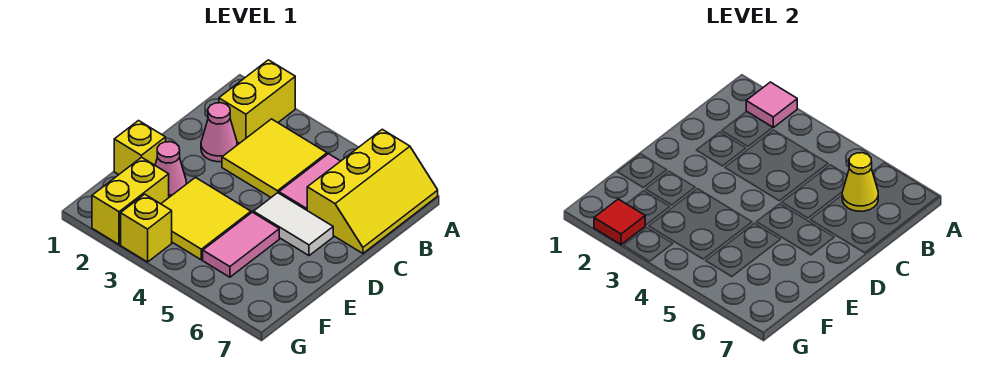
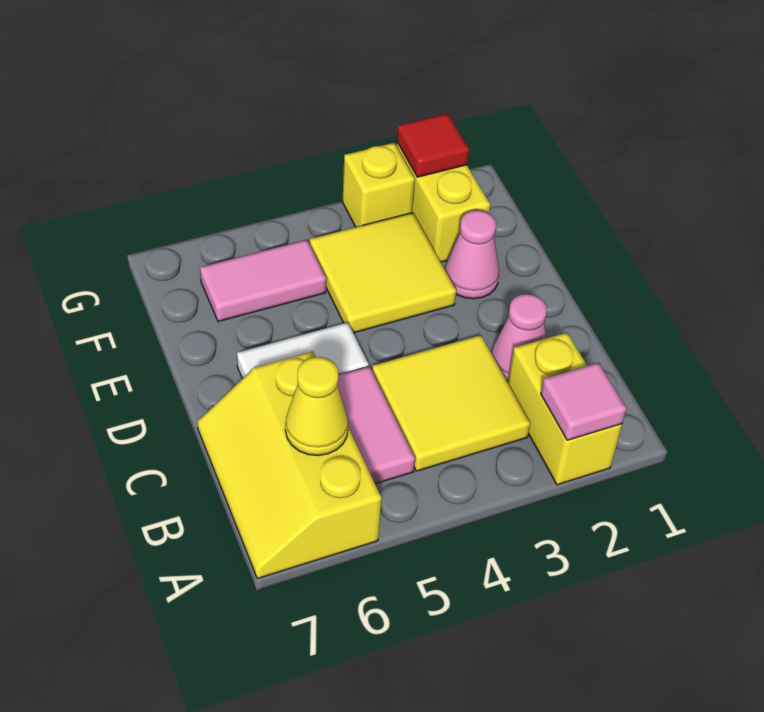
yellow 1x1 brick [114,121,166,174] -> none
pink 1x2 tile [203,212,279,277] -> pink 1x2 tile turned to [200,240,326,322]

